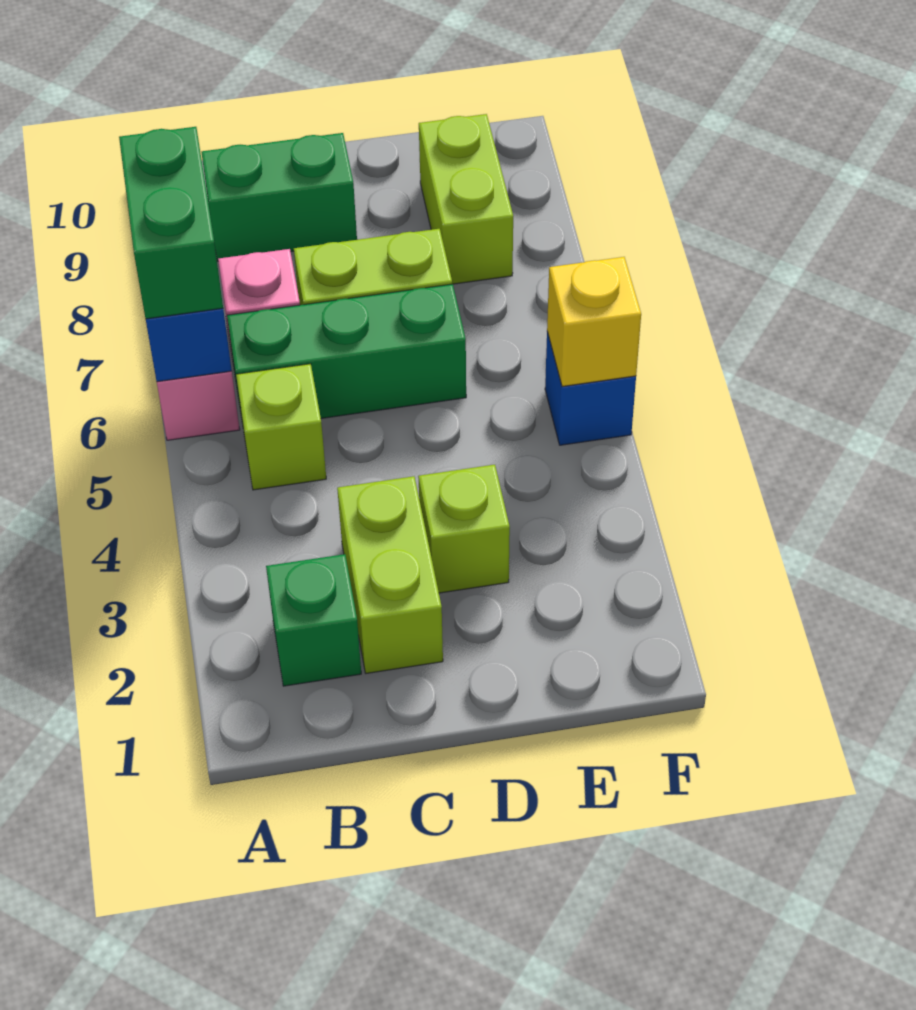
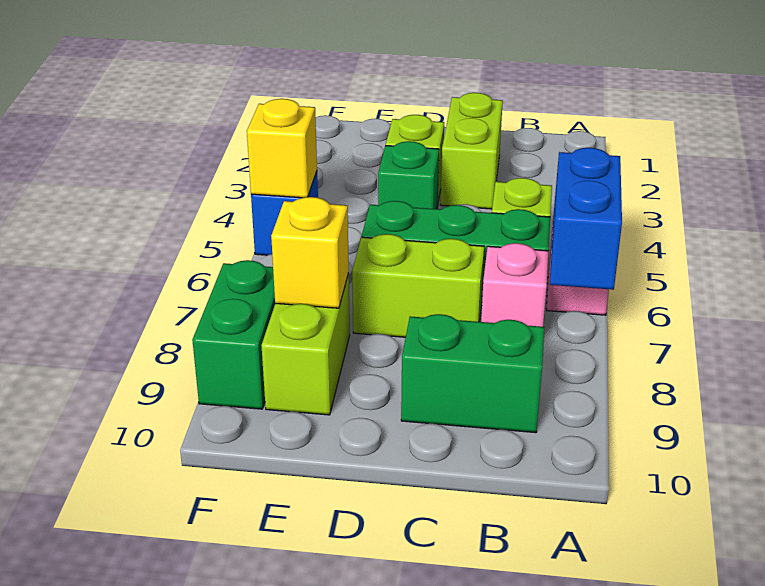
green 1x2 brick [119,127,223,319] -> green 1x2 brick moved to [192,260,275,409]
green 1x1 brick [266,554,361,686] -> green 1x1 brick moved to [378,141,439,209]
none -> yellow 1x1 brick [271,197,349,308]

